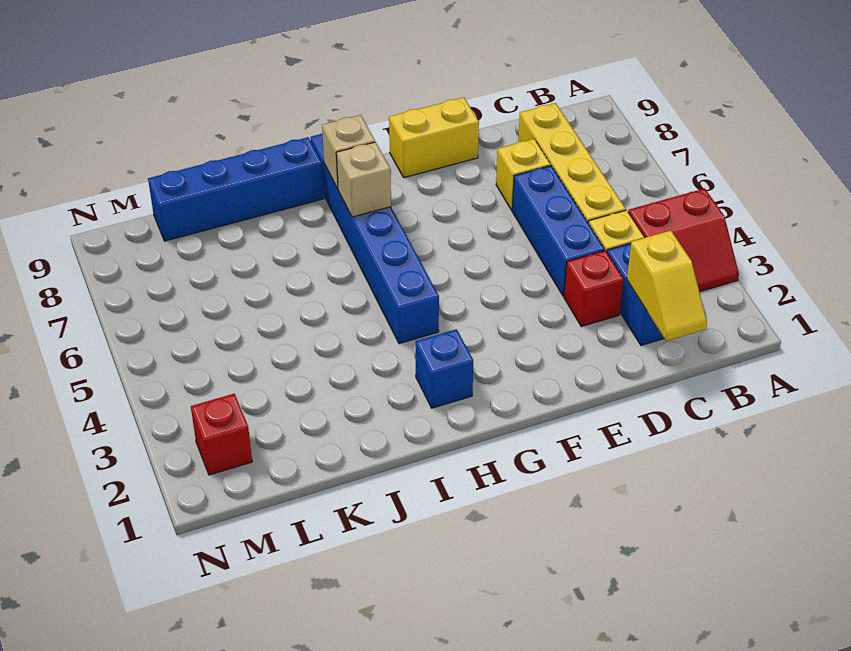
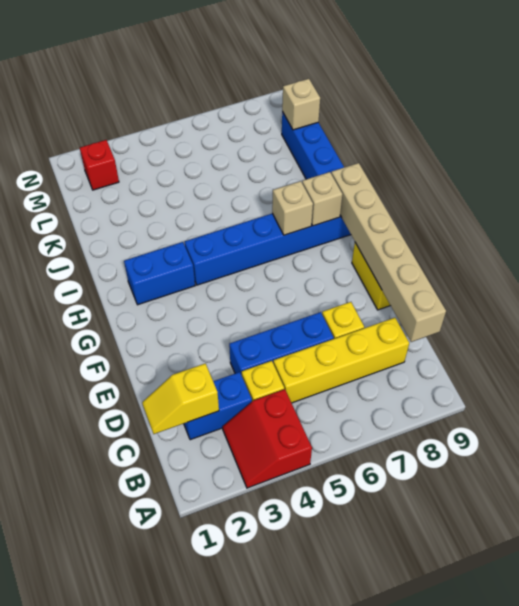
none -> tan 1x6 brick [331,163,446,342]
red 1x1 brick [564,251,624,326] -> none
blue 1x1 brick [416,329,473,408] -> blue 1x2 brick [124,242,195,305]
none -> tan 1x1 brick [282,79,320,130]

